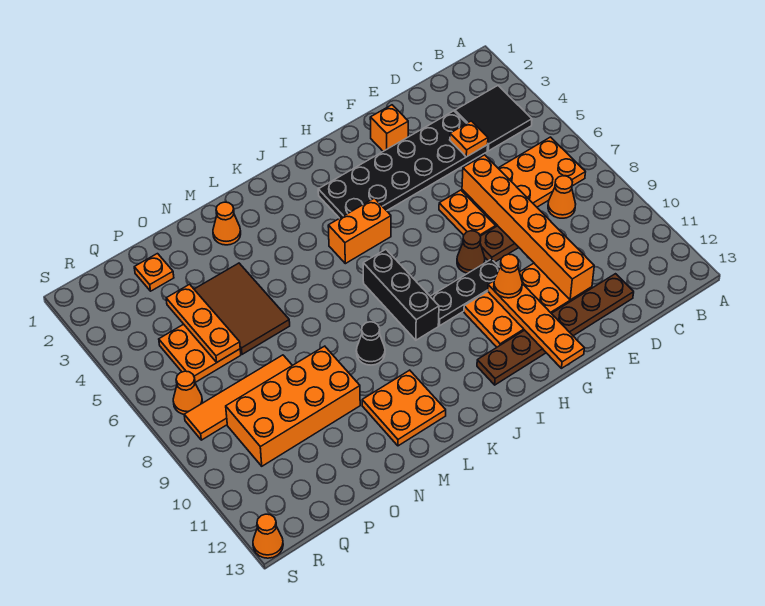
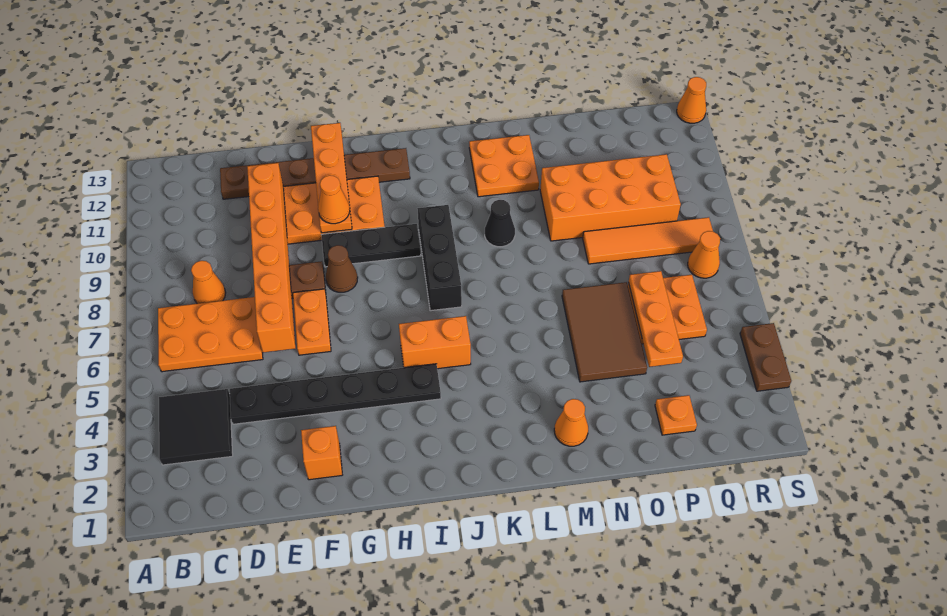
black 2x6 plate [318,111,488,218] -> black 1x6 plate [230,364,441,424]
orange 1x1 plate [450,121,488,157] -> none
none -> brown 1x2 plate [740,323,791,391]

